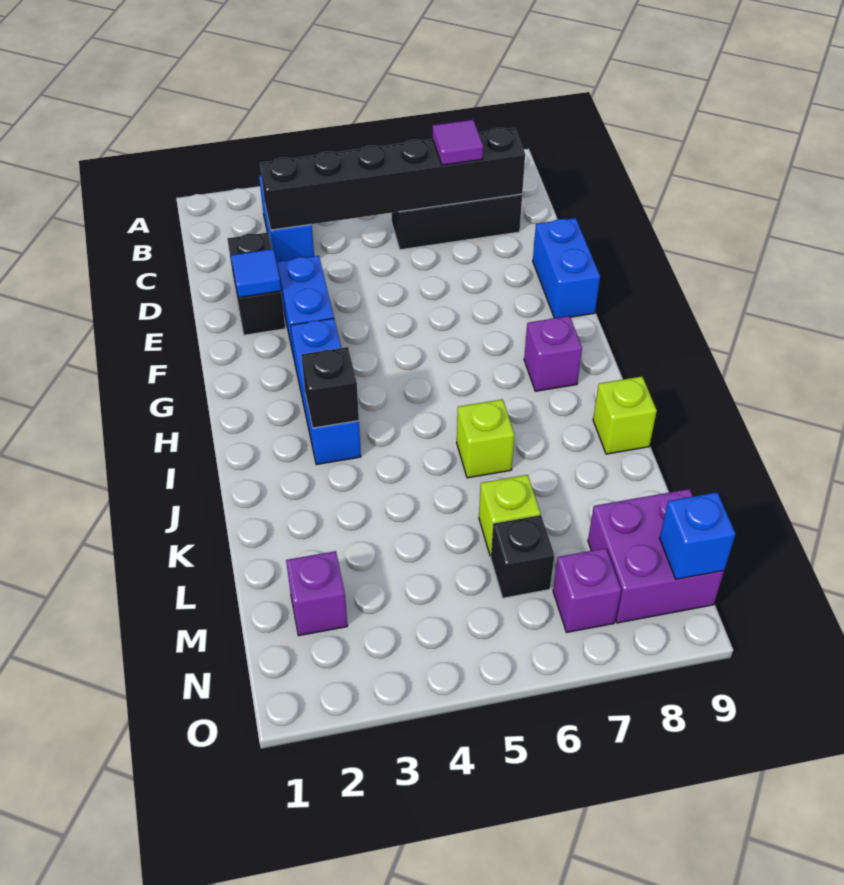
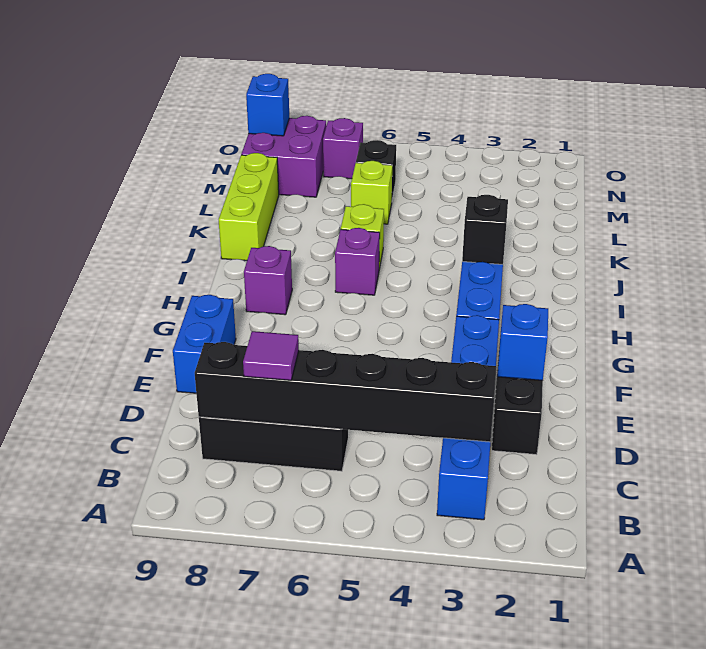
blue 1x1 tile [231,249,281,298] -> blue 1x1 brick [497,304,548,381]
lime 1x1 brick [593,377,657,454] -> lime 1x3 brick [219,153,279,261]
purple 1x1 brick [286,551,348,636] -> purple 1x1 brick moved to [335,228,380,295]

